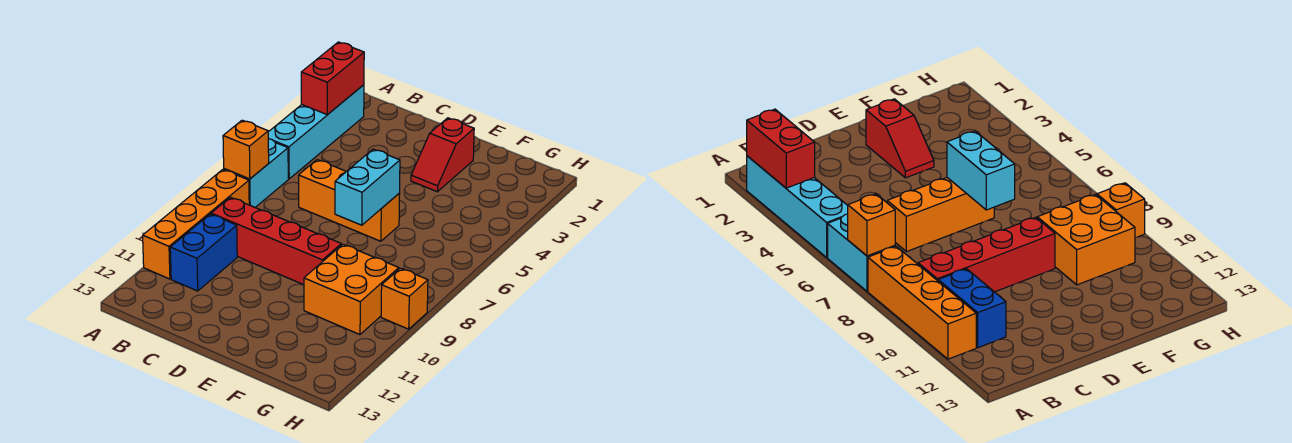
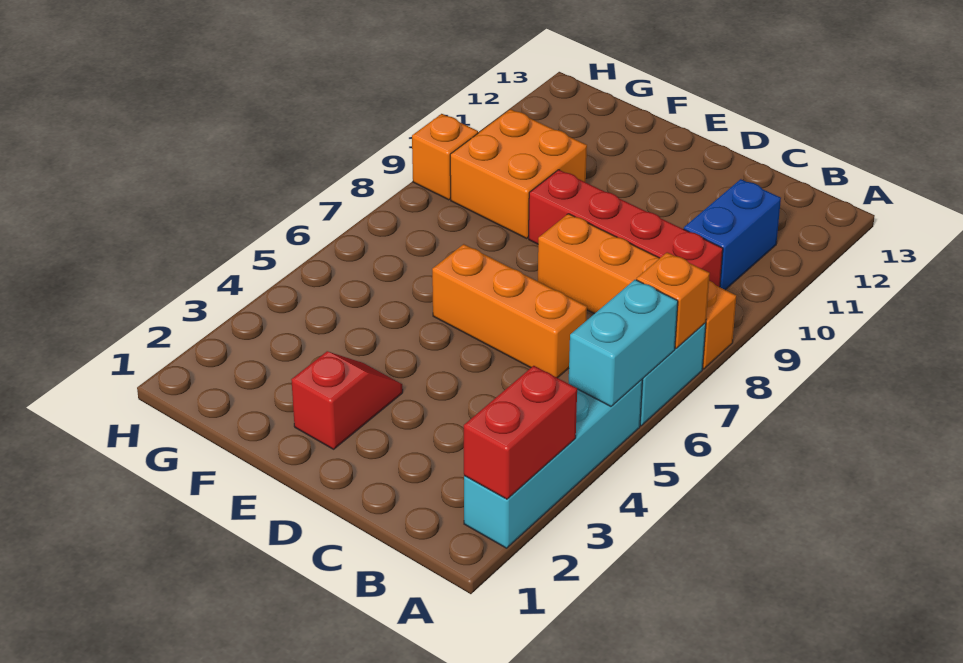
orange 1x4 brick [143,170,249,279] -> orange 1x4 brick turned to [538,214,736,369]
cyan 1x2 brick [335,149,400,225] -> cyan 1x2 brick moved to [569,280,678,406]

